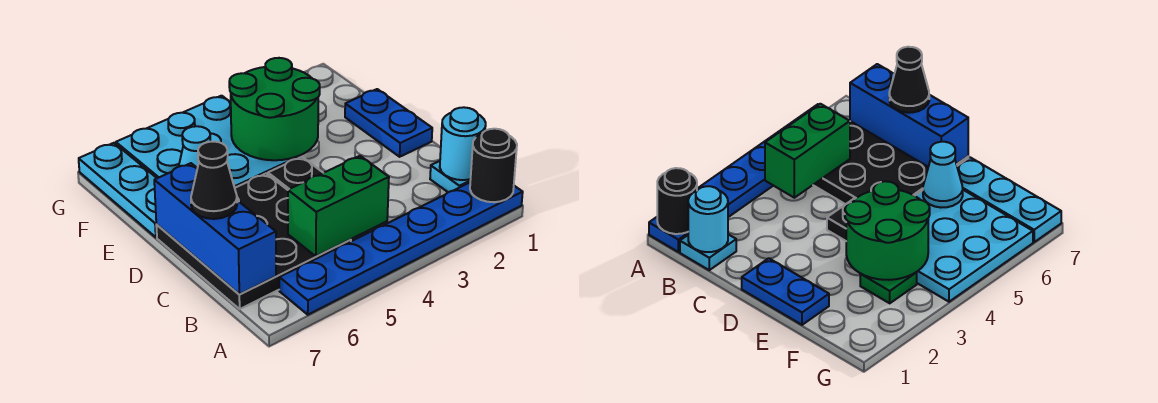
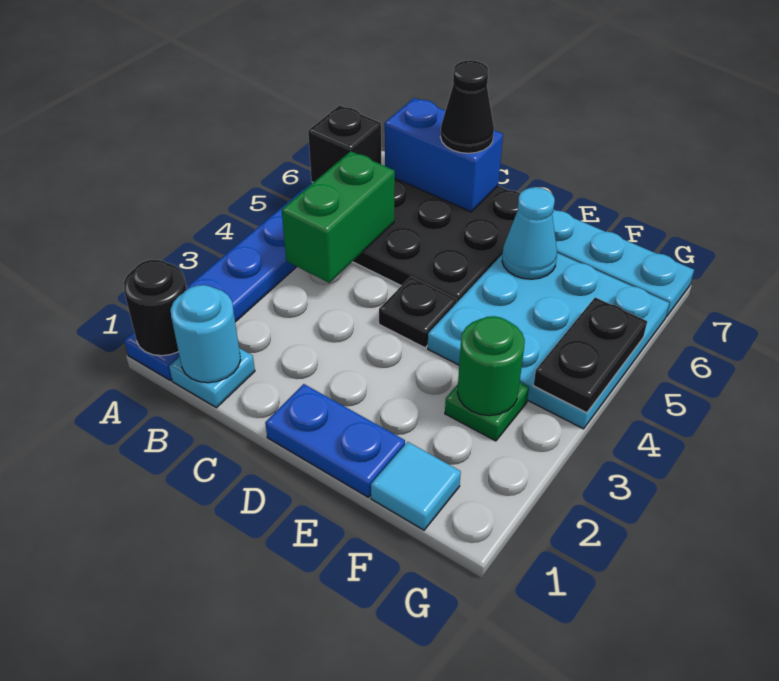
none -> black 1x1 brick [308,105,381,182]
blue 1x3 brick [154,163,276,294] -> blue 1x2 brick [385,98,503,212]
green 2x2 round brick [229,58,320,160] -> green 1x1 round brick [457,316,525,416]
none -> cyan 1x1 tile [371,442,461,530]
none -> black 1x2 plate [533,297,647,413]

